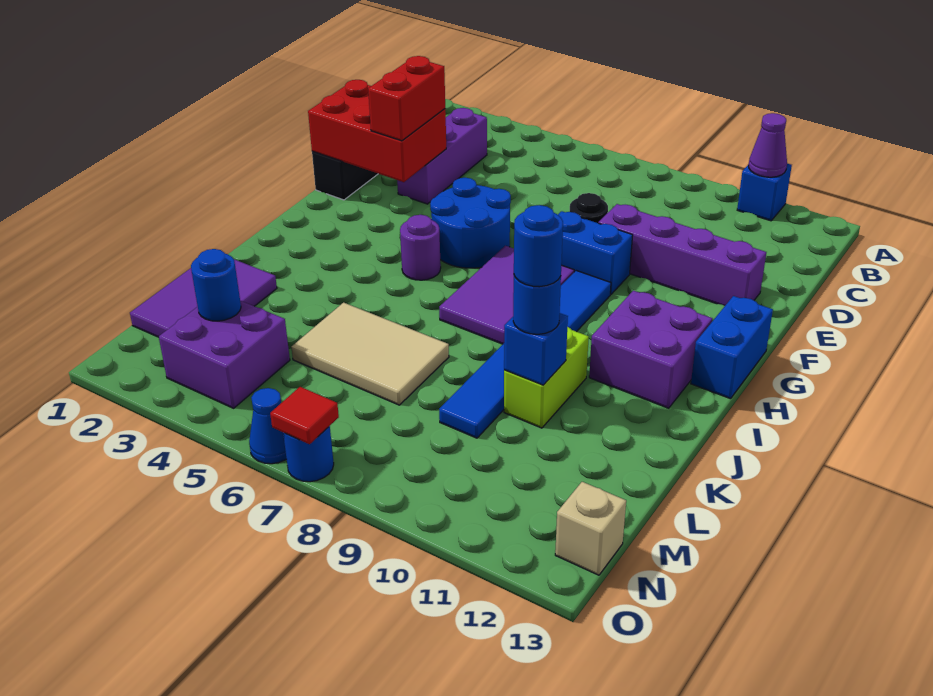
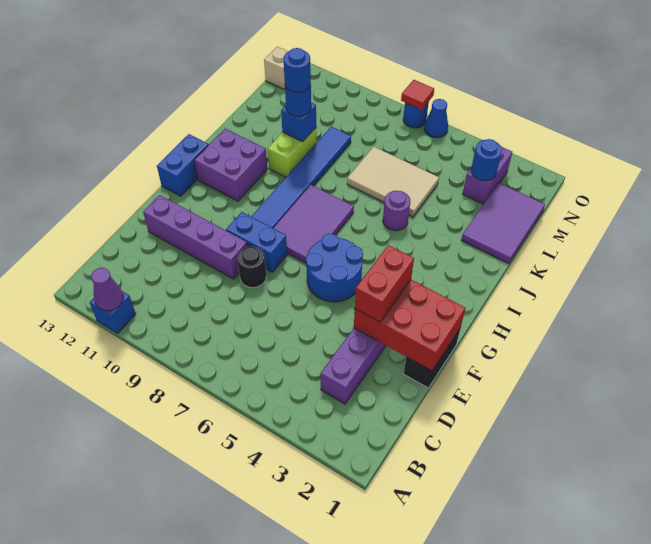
purple 1x1 round brick [400,215,441,280] -> purple 1x1 round brick moved to [383,191,410,231]
purple 2x2 brick [159,301,290,408] -> purple 1x2 brick [463,147,512,204]

